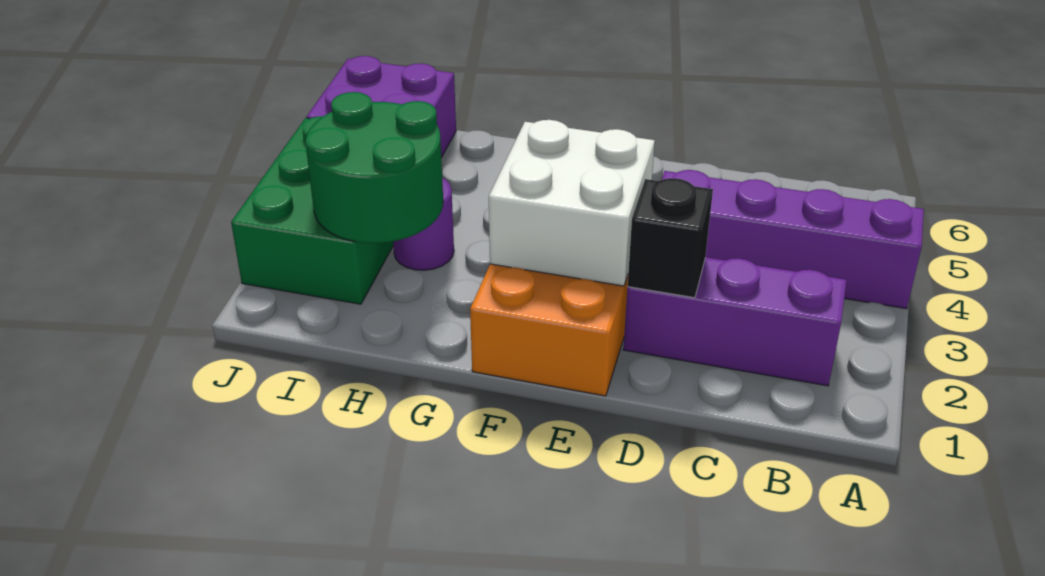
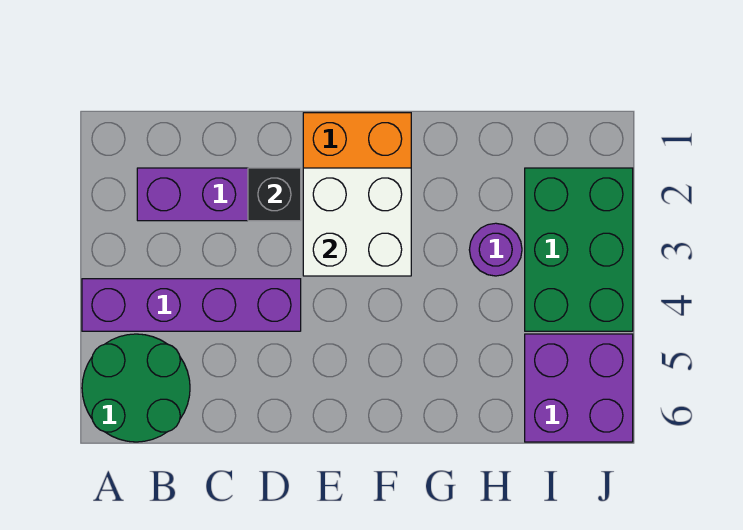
green 2x2 round brick [306,92,443,243] -> green 2x2 round brick moved to [82,334,190,442]

